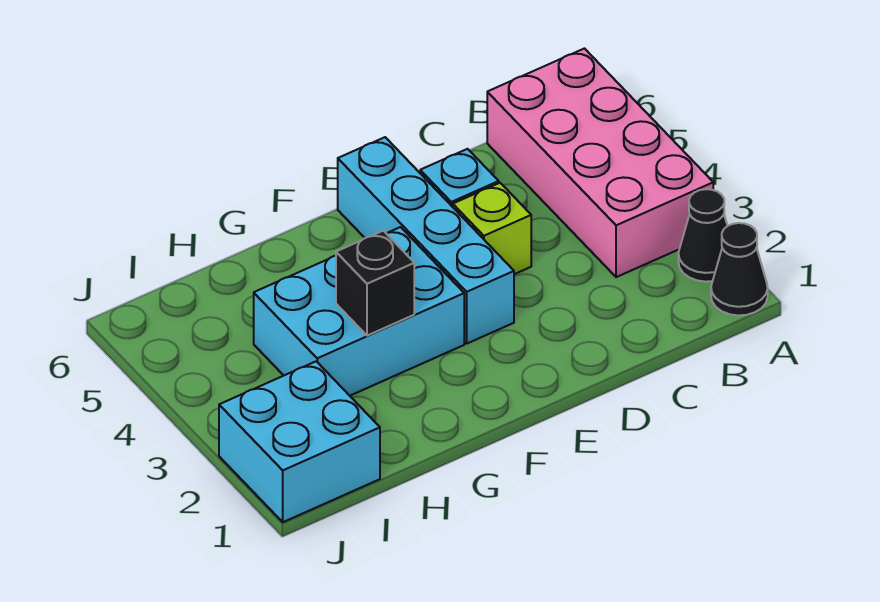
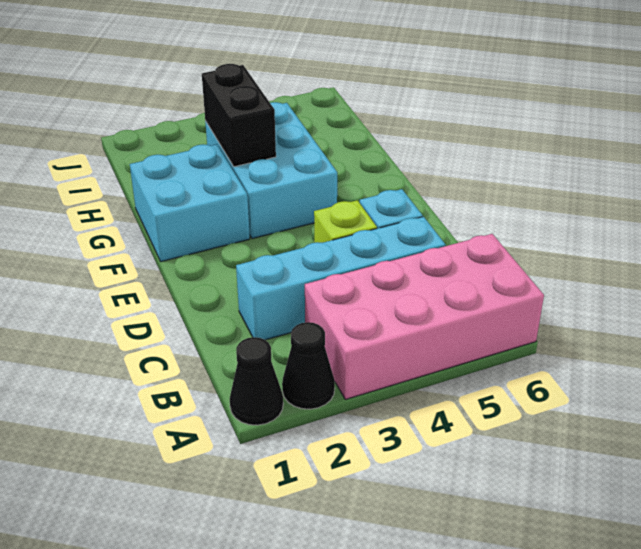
cyan 1x4 brick [338,137,514,343] -> cyan 1x4 brick moved to [236,217,445,340]
black 1x1 brick [336,231,414,336] -> black 1x2 brick [202,64,276,167]
cyan 2x2 brick [219,361,380,522] -> cyan 2x2 brick moved to [130,144,250,262]

